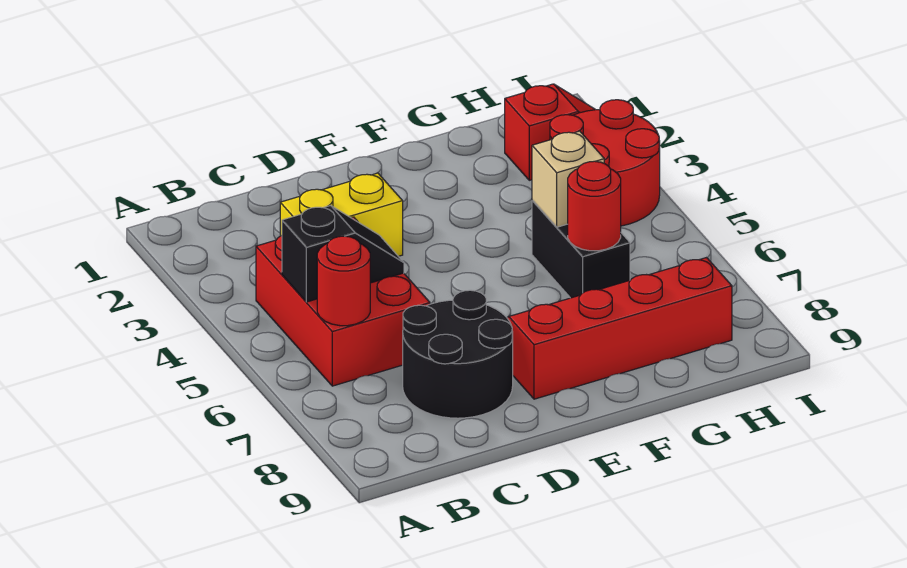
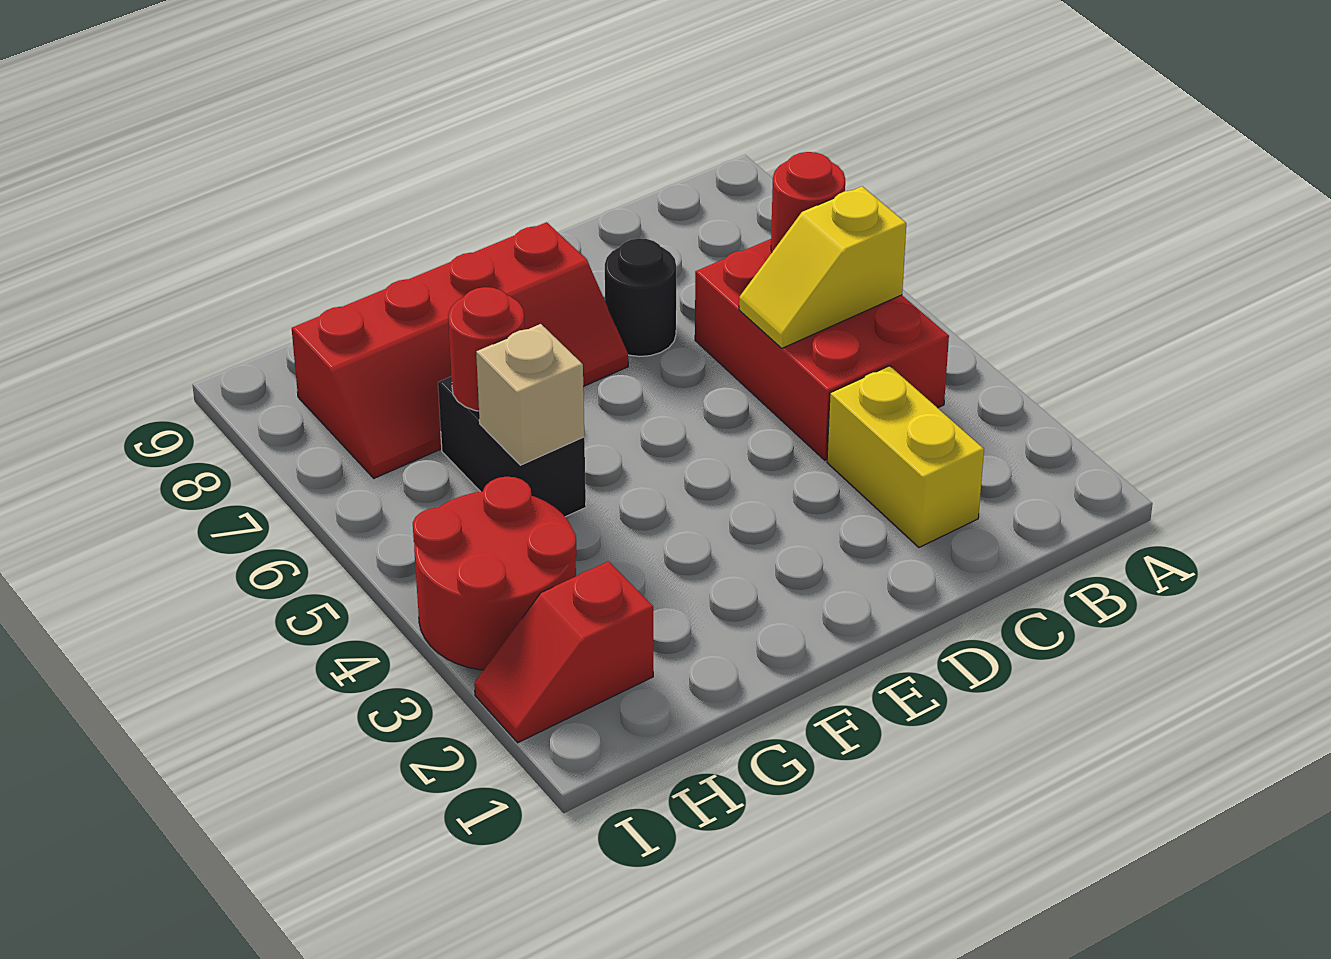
black 1x2 slope [282,206,404,302] -> yellow 1x2 slope [739,186,906,348]
yellow 1x2 brick [280,173,403,256] -> yellow 1x2 brick turned to [827,366,984,547]
black 2x2 round brick [403,290,513,418] -> black 1x1 round brick [605,238,676,357]

